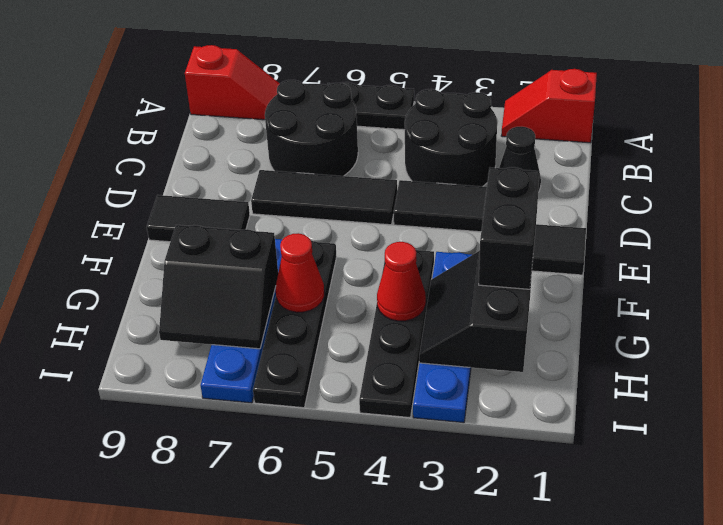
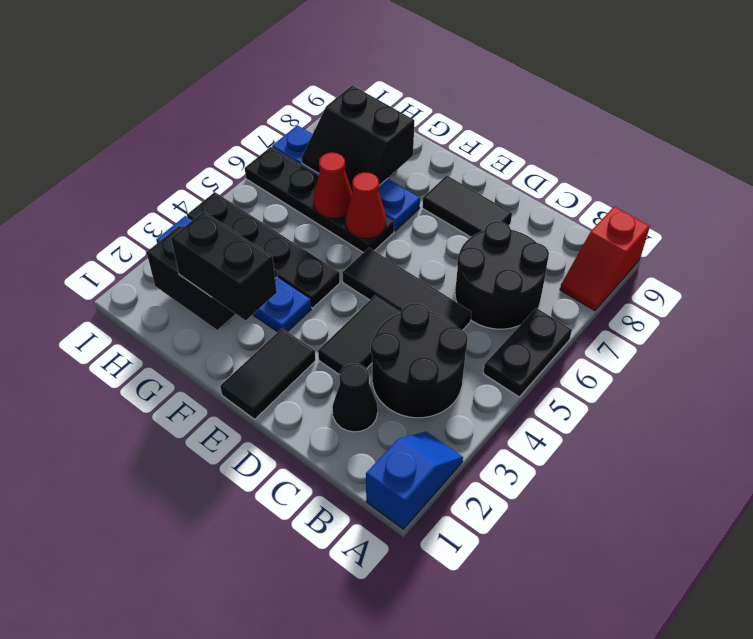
red 1x2 slope [501,69,597,143] -> blue 1x2 slope [366,432,463,529]
black 1x3 tile [251,170,397,225] -> black 1x3 tile turned to [342,248,471,330]
black 1x2 tile [147,195,250,242] -> black 1x2 tile turned to [422,176,512,237]
red 1x1 cone [377,242,426,321] -> red 1x1 cone moved to [346,173,386,239]
black 2x2 slope [159,225,278,349] -> black 2x2 slope turned to [302,85,415,192]

